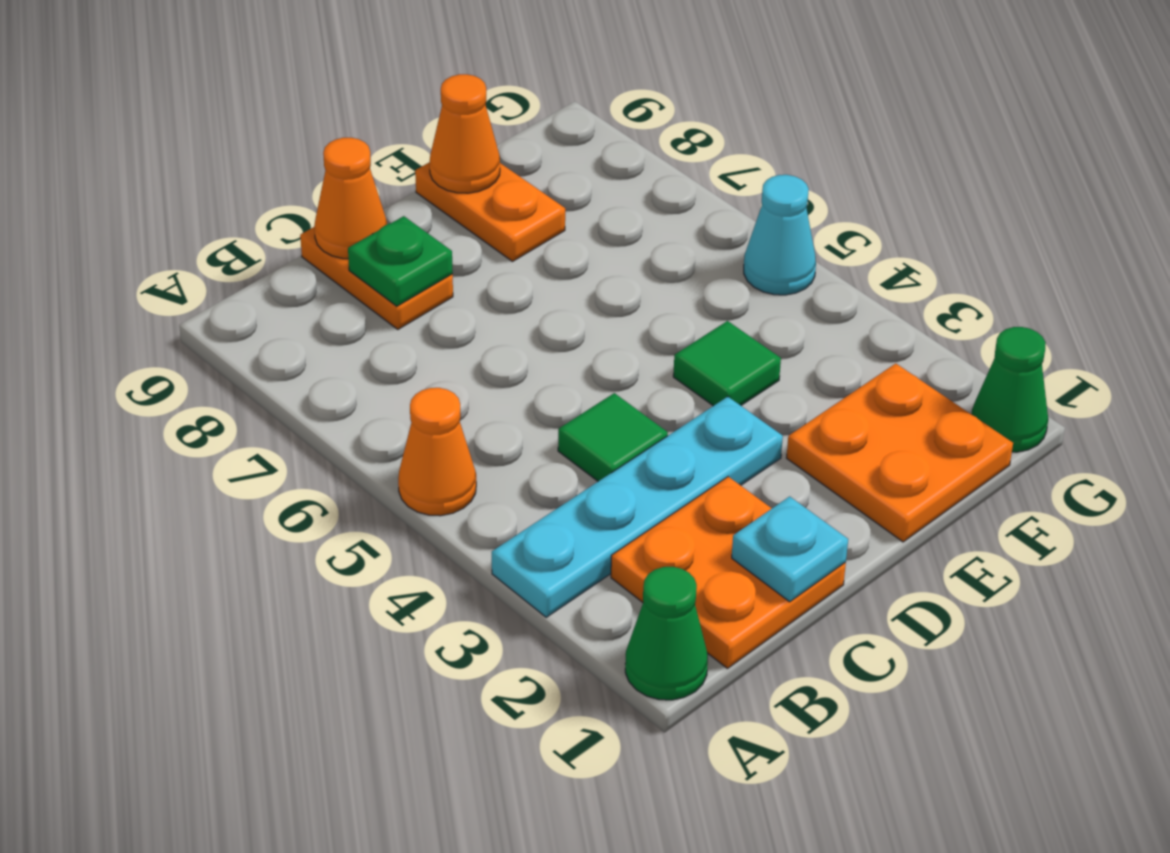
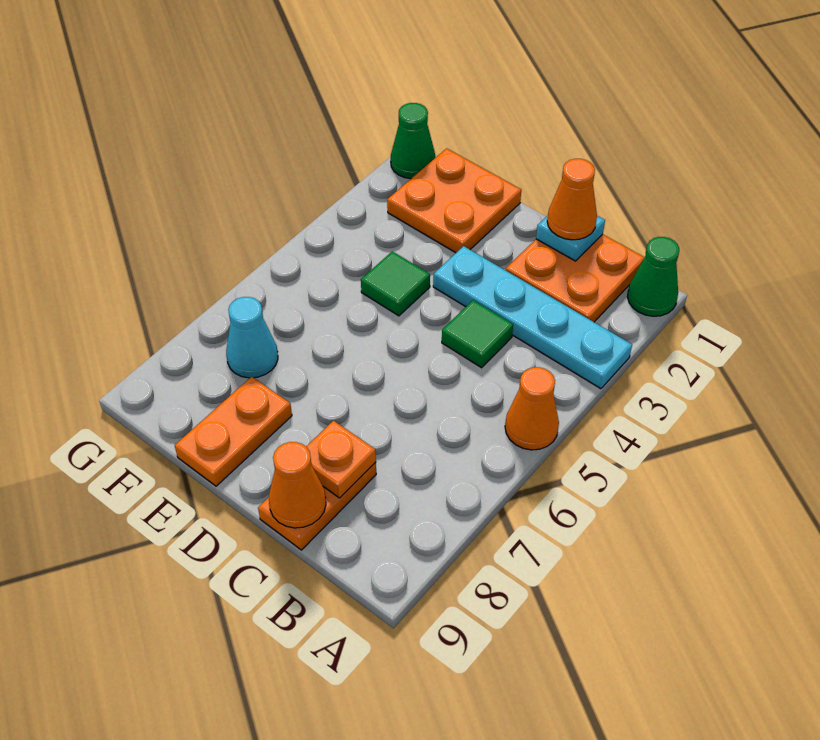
green 1x1 plate [348,216,453,306] -> orange 1x1 plate [306,421,376,498]
orange 1x1 cone [430,74,500,193] -> orange 1x1 cone moved to [547,159,597,240]
cyan 1x1 cone [744,175,816,295] -> cyan 1x1 cone moved to [226,297,278,378]

